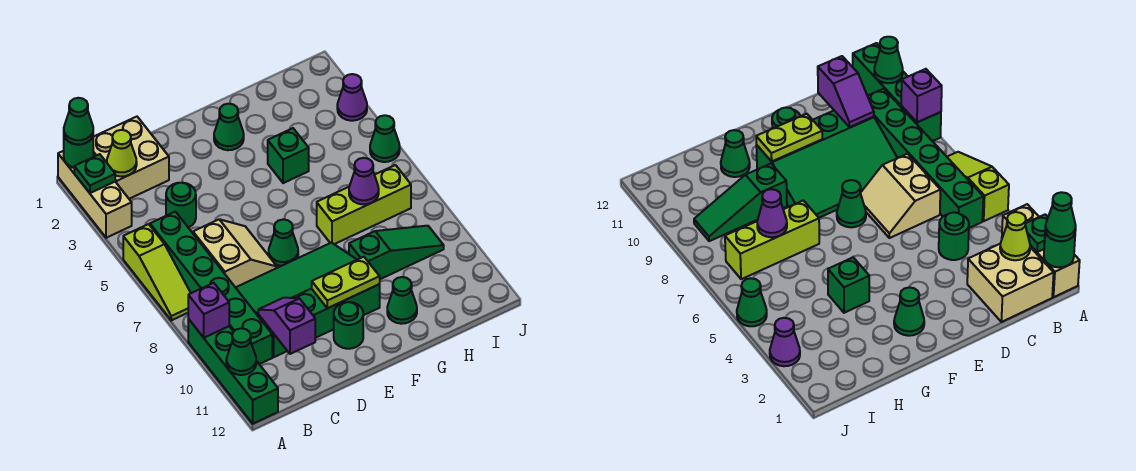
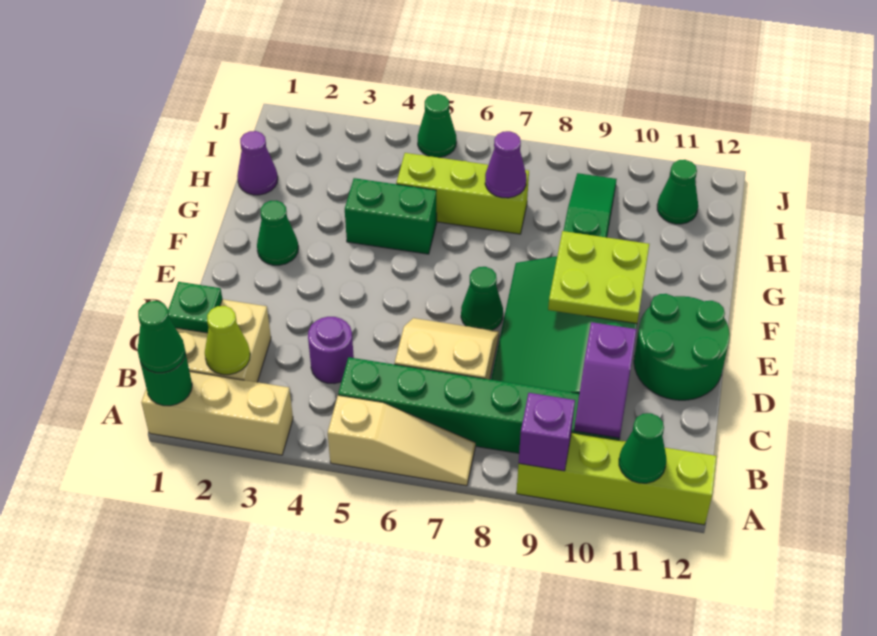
green 1x1 plate [74,154,115,193] -> green 1x1 plate moved to [168,282,222,333]
lime 1x3 slope [123,224,191,320] -> tan 1x3 slope [328,395,475,486]
green 1x4 brick [188,319,278,424] -> lime 1x4 brick [516,433,717,525]
green 1x1 round brick [166,183,196,228] -> purple 1x1 round brick [308,317,354,384]
purple 1x2 slope [258,298,315,354] -> purple 1x2 slope turned to [574,322,637,438]
lime 1x2 plate [312,257,380,308] -> lime 2x2 plate [548,231,649,323]
green 1x1 round brick [334,302,363,349] -> green 2x2 round brick [634,294,730,400]
green 1x1 brick [268,128,309,183] -> green 1x2 brick [345,178,437,254]
lime 1x3 brick [317,165,411,244] -> lime 1x3 brick turned to [396,153,529,234]
green 1x1 cone [387,277,417,324] -> green 1x1 cone moved to [657,160,698,224]
purple 1x1 cone [337,74,367,121] -> purple 1x1 cone moved to [237,131,278,195]

